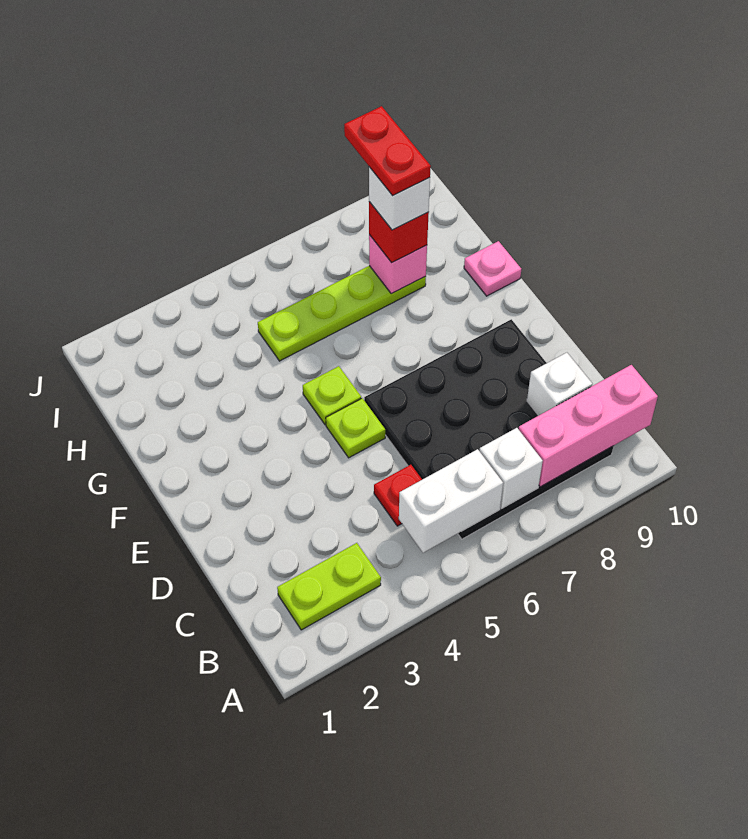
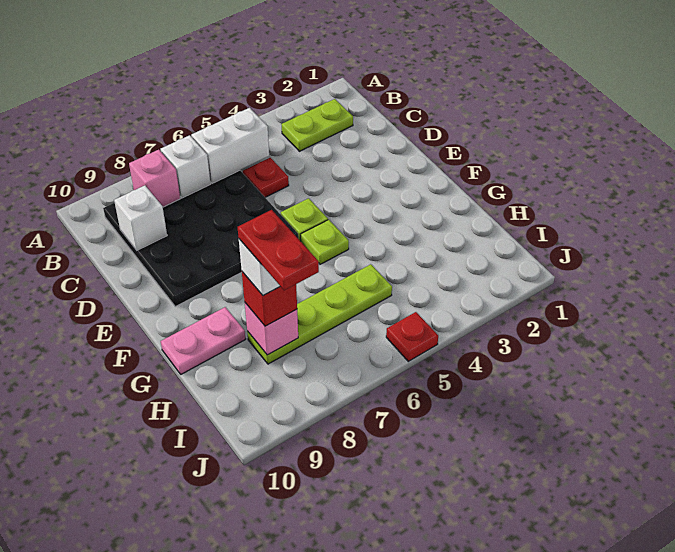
pink 1x3 brick [519,365,658,487] -> pink 1x1 brick [129,150,180,207]
pink 1x1 plate [464,241,521,296] -> pink 1x2 plate [161,307,245,374]
none -> red 1x1 plate [386,312,438,361]

